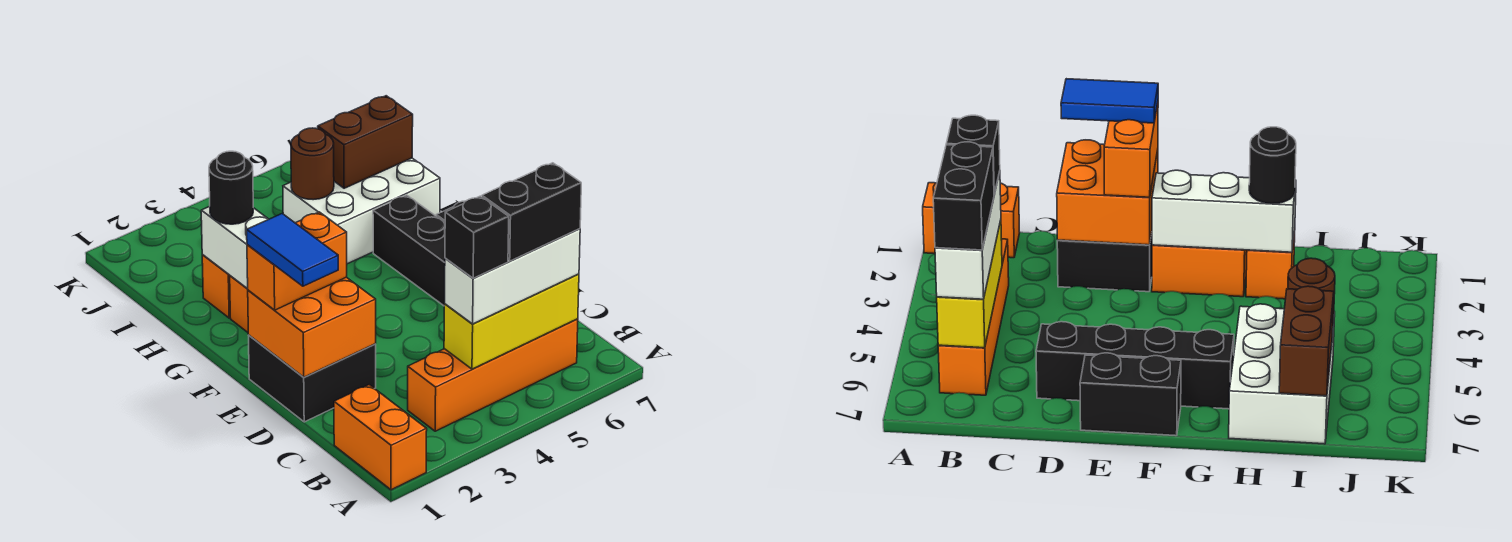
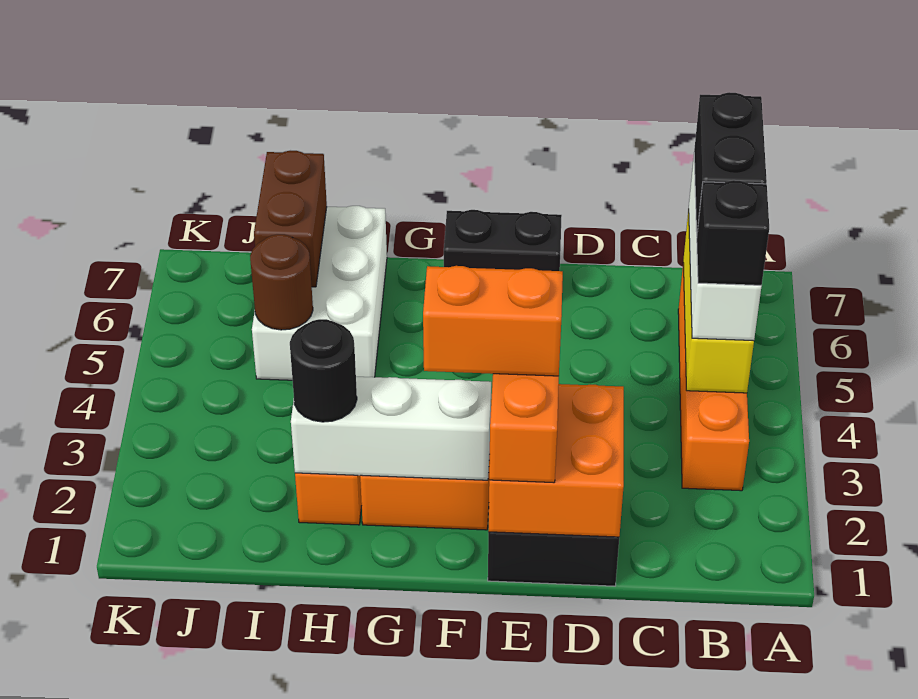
orange 1x2 brick [334,385,427,490] -> orange 1x2 brick moved to [423,266,563,376]
blue 1x2 tile [247,214,338,286] -> none
black 1x4 brick [373,195,445,306] -> none

